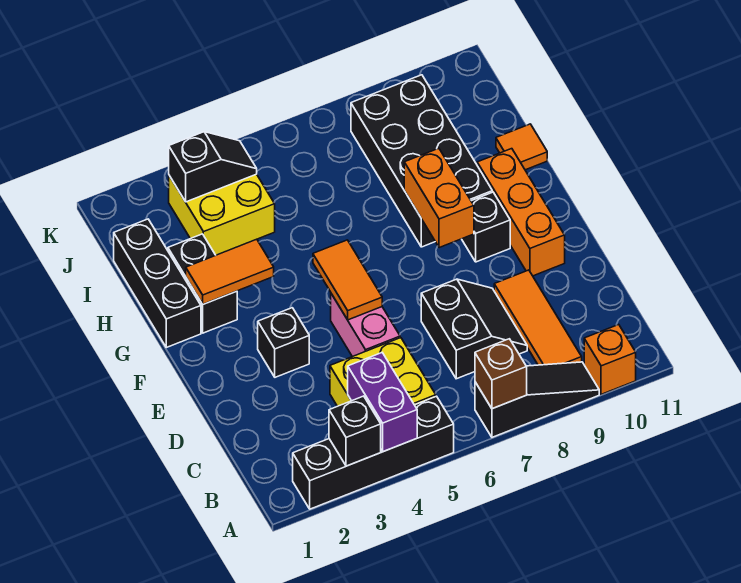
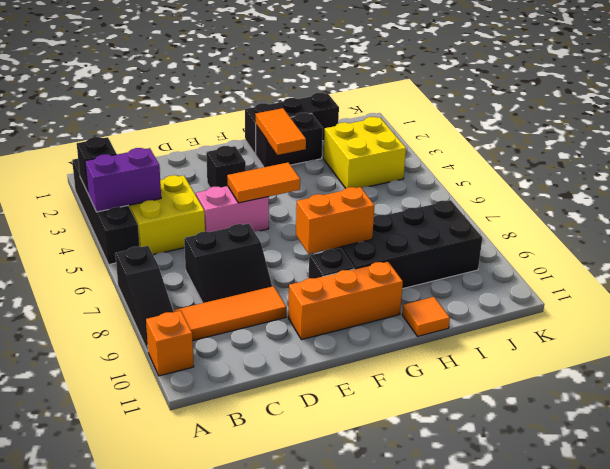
brown 1x1 brick [475,339,527,409] -> none
black 1x2 slope [169,132,257,202] -> none

